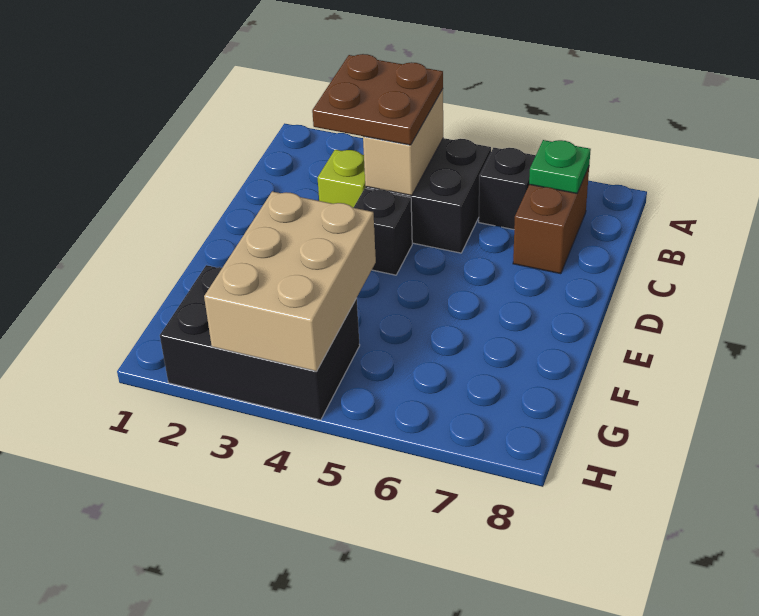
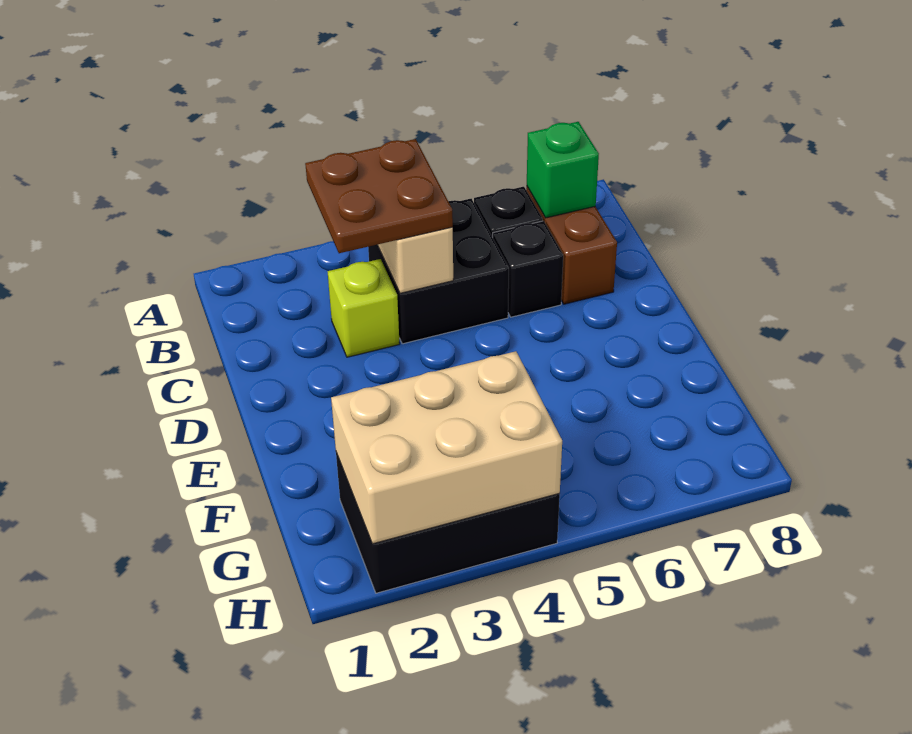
green 1x1 plate [529,140,591,193] -> green 1x1 brick [527,122,599,218]
black 1x1 brick [353,188,412,275] -> black 1x1 brick moved to [493,221,563,317]
tan 2x3 brick [204,192,376,371] -> tan 2x3 brick turned to [331,351,562,544]

